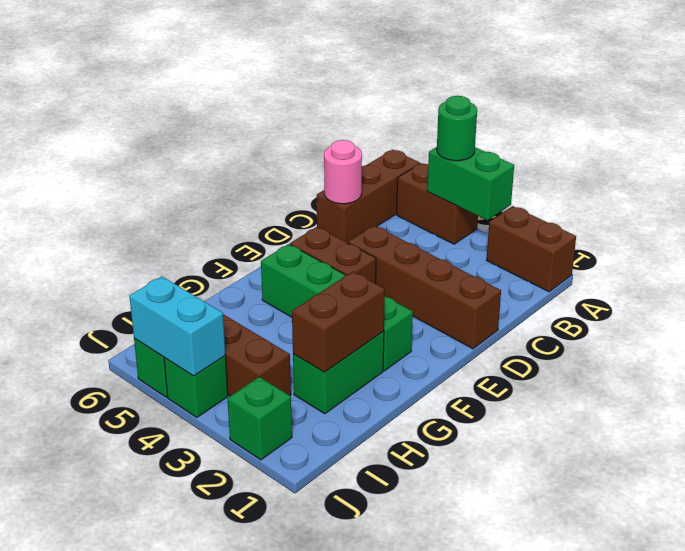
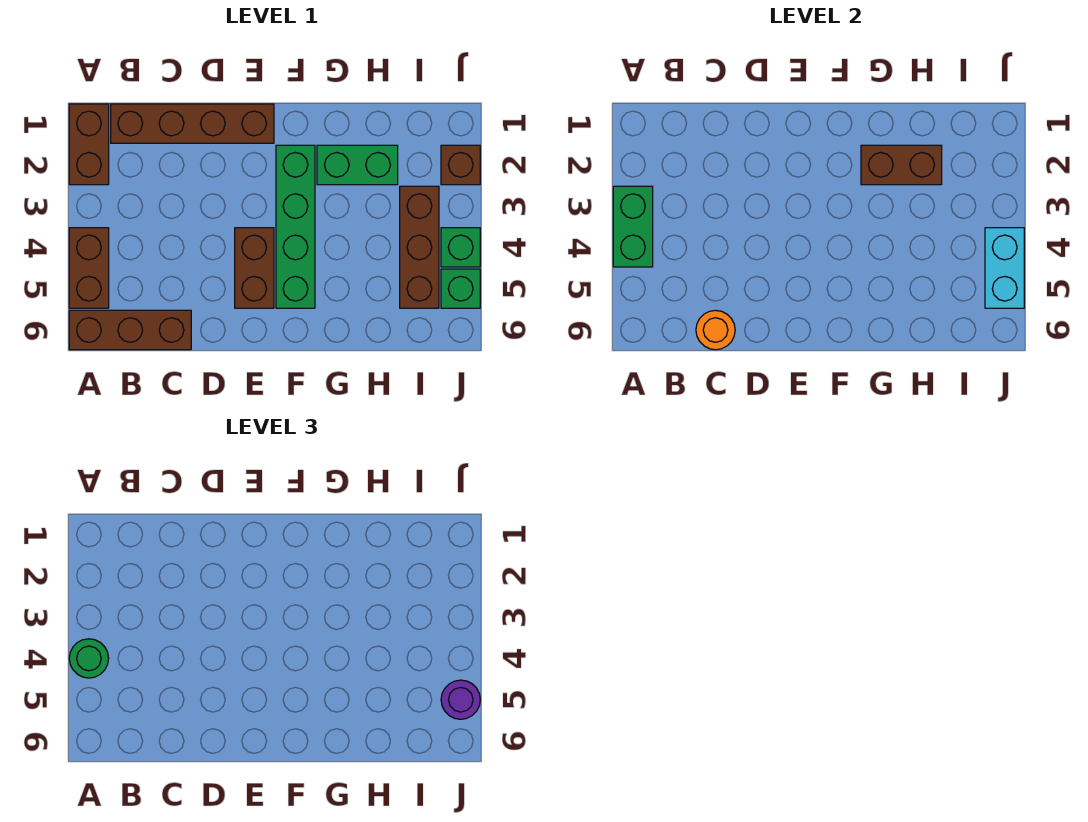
pink 1x1 round brick [324,140,362,204] -> orange 1x1 round brick [696,310,735,350]
brown 1x4 brick [348,226,501,349] -> brown 1x4 brick turned to [111,104,274,143]
green 1x1 brick [227,377,292,460] -> brown 1x1 brick [441,145,480,185]
none -> purple 1x1 round brick [441,680,480,719]

